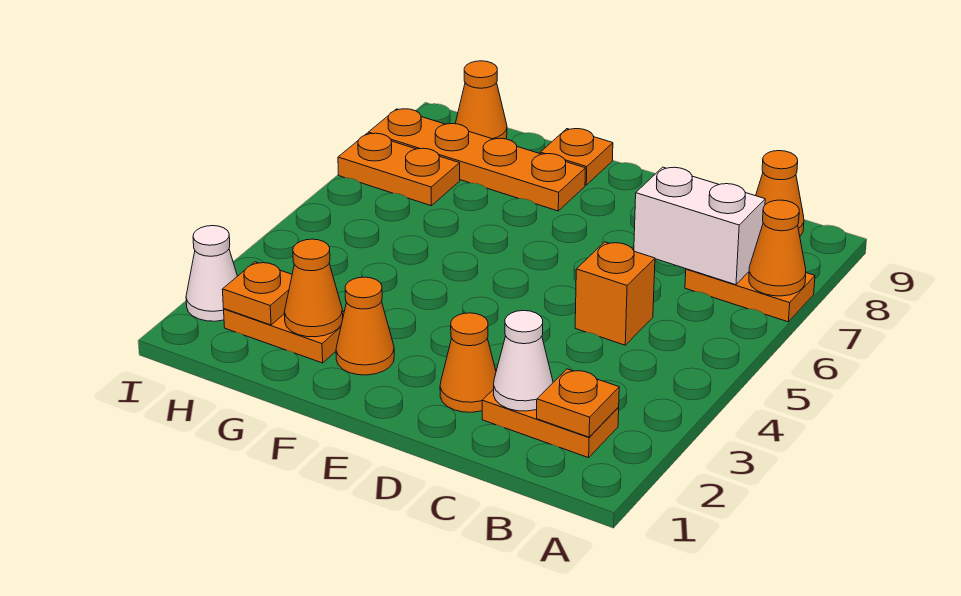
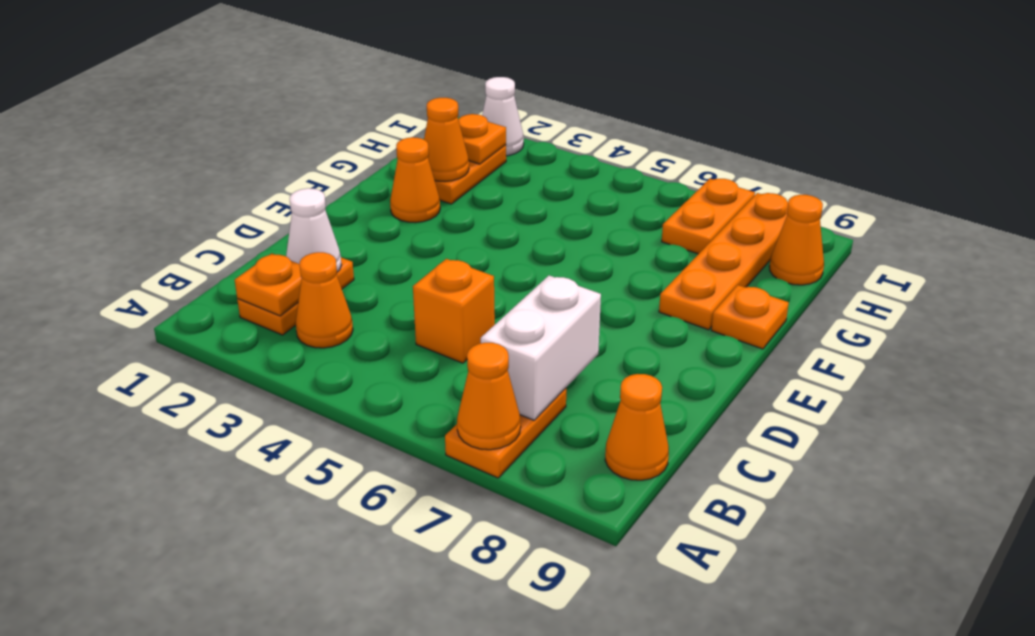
orange 1x1 cone [440,313,496,412] -> orange 1x1 cone moved to [295,252,353,348]

